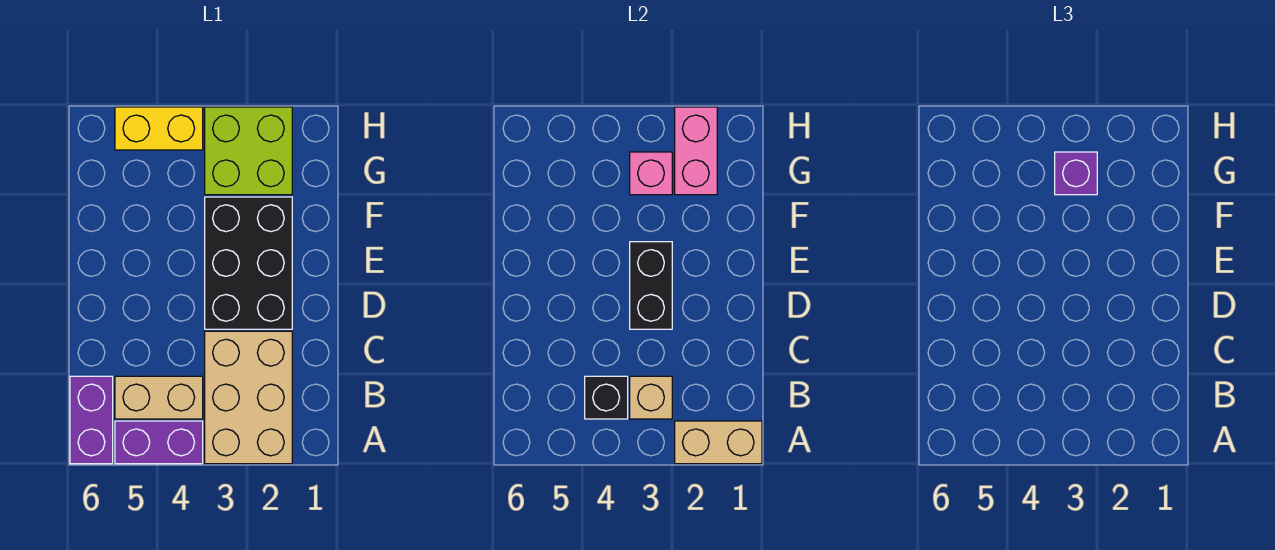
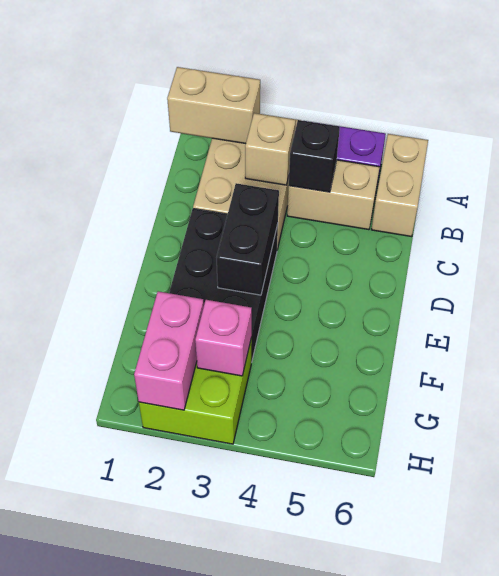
purple 1x2 brick [70,376,113,464] -> tan 1x2 brick [371,134,428,237]
purple 1x1 brick [1055,152,1097,195] -> none
yellow 1x2 brick [115,107,203,150] -> none

